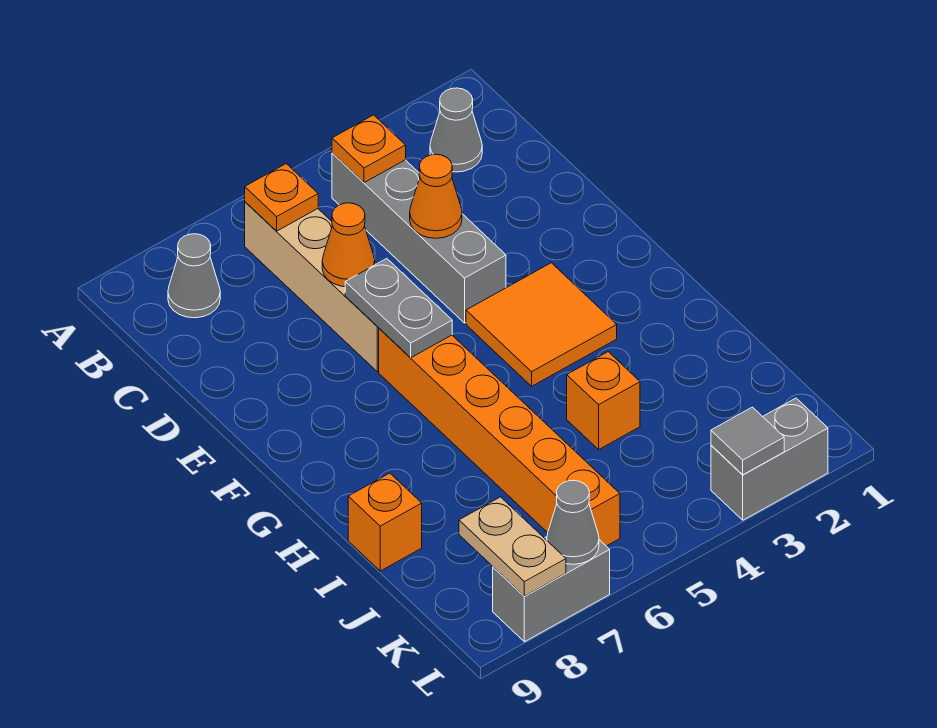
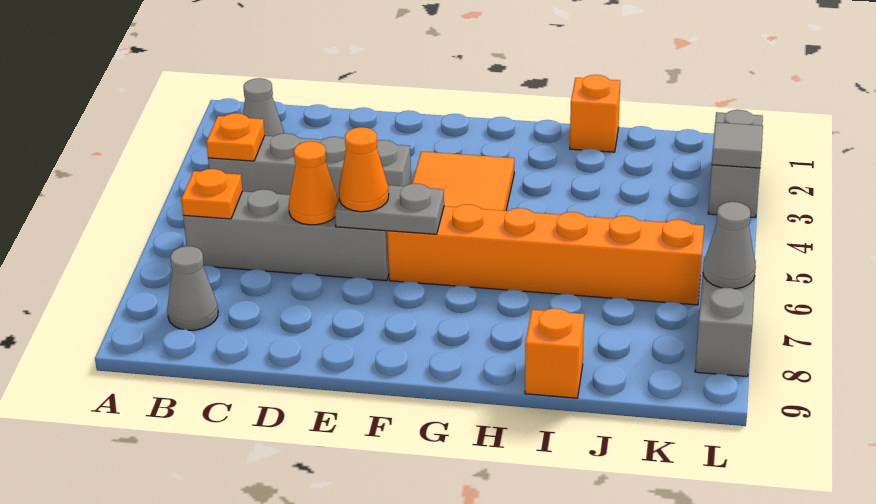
tan 1x4 brick [245,202,379,372] -> grey 1x4 brick [183,189,389,281]
orange 1x1 cone [410,154,462,238] -> orange 1x1 cone moved to [339,127,389,212]
orange 1x1 brick [567,352,640,449] -> orange 1x1 brick moved to [570,75,620,152]
tan 1x2 plate [459,497,566,596] -> none

